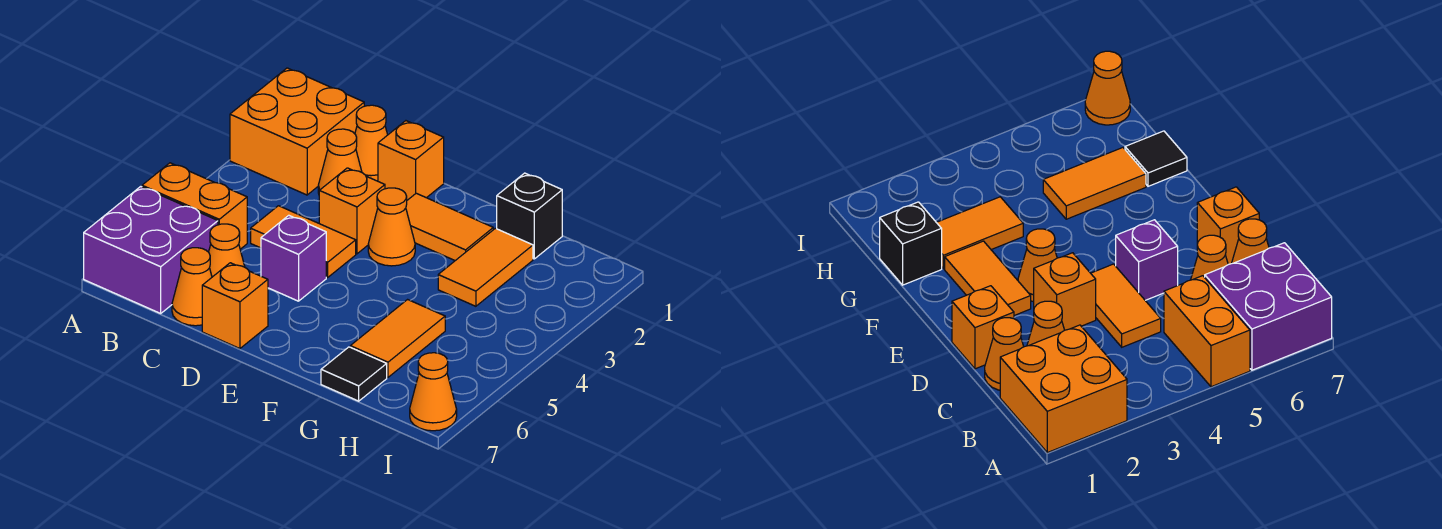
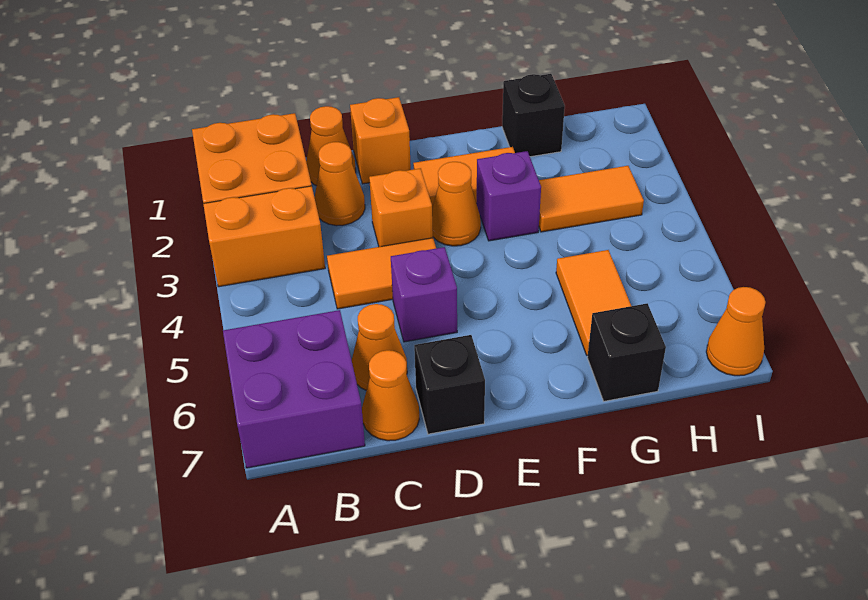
orange 1x2 brick [142,163,247,249] -> orange 1x2 brick moved to [203,186,325,287]
orange 1x1 brick [202,263,268,349] -> black 1x1 brick [414,335,485,434]
none -> purple 1x1 brick [477,151,541,241]
orange 1x2 tile [438,228,533,306] -> orange 1x2 tile turned to [539,166,644,232]
black 1x1 tile [321,347,387,401] -> black 1x1 brick [587,303,666,401]

